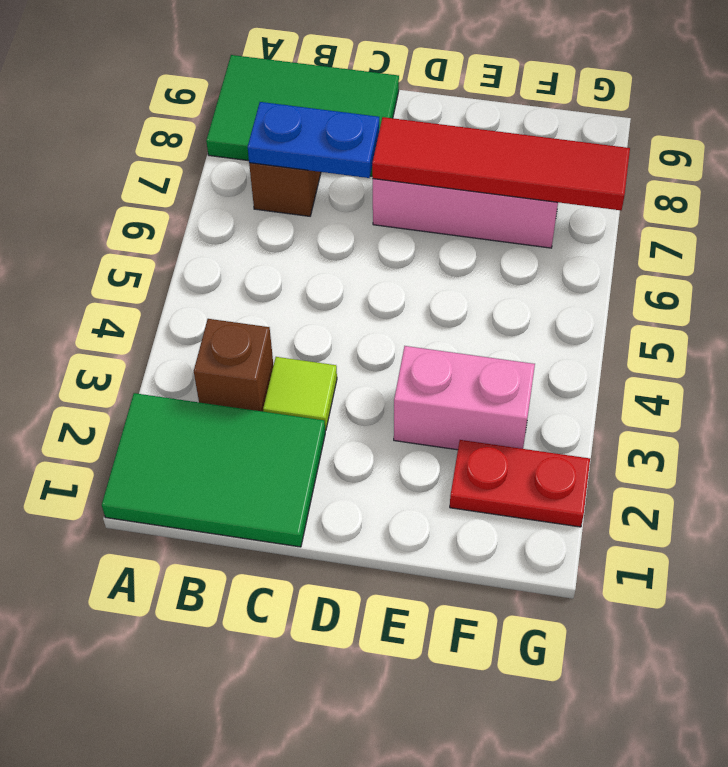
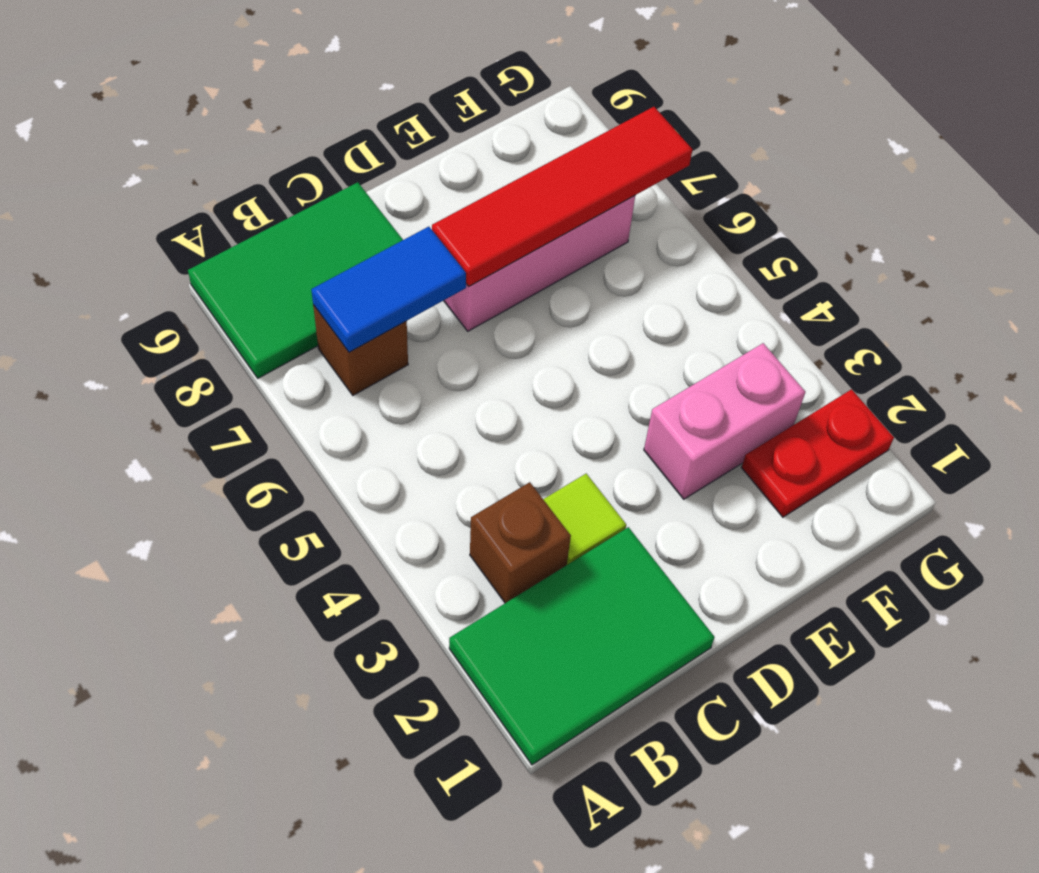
blue 1x2 plate [248,102,379,178] -> blue 1x2 tile [311,227,466,352]

